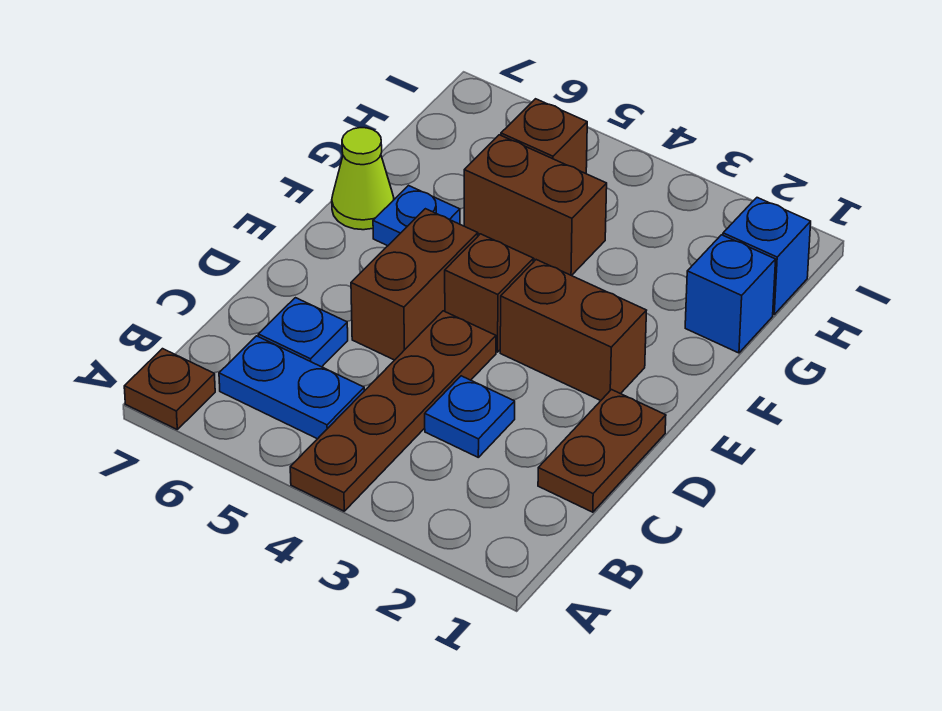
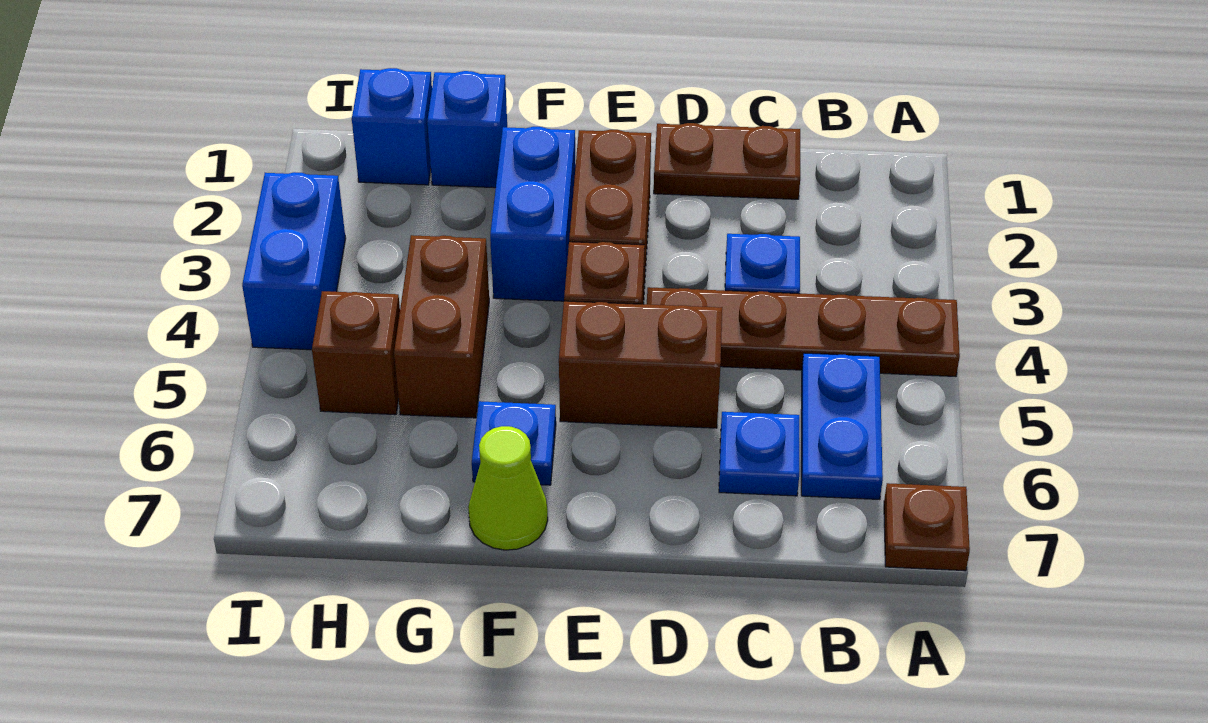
none -> blue 1x2 brick [490,127,576,301]
none -> blue 1x2 brick [242,172,346,350]

